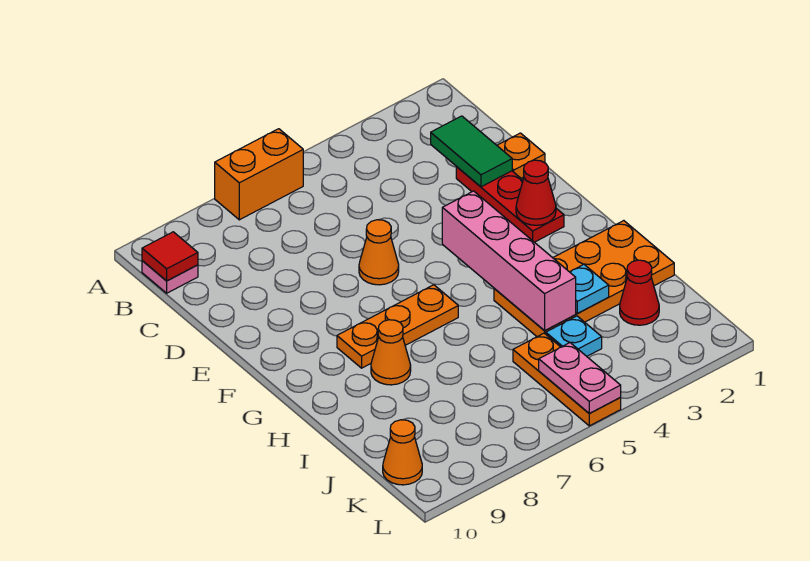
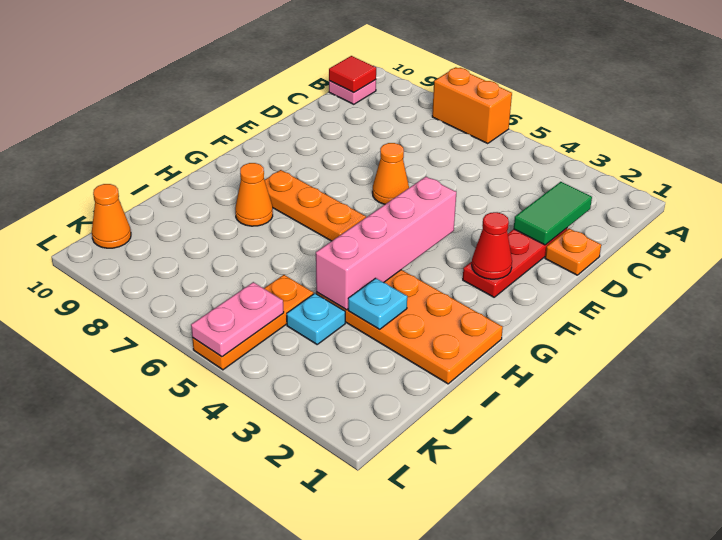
red 1x1 cone [620,260,659,325] -> none

